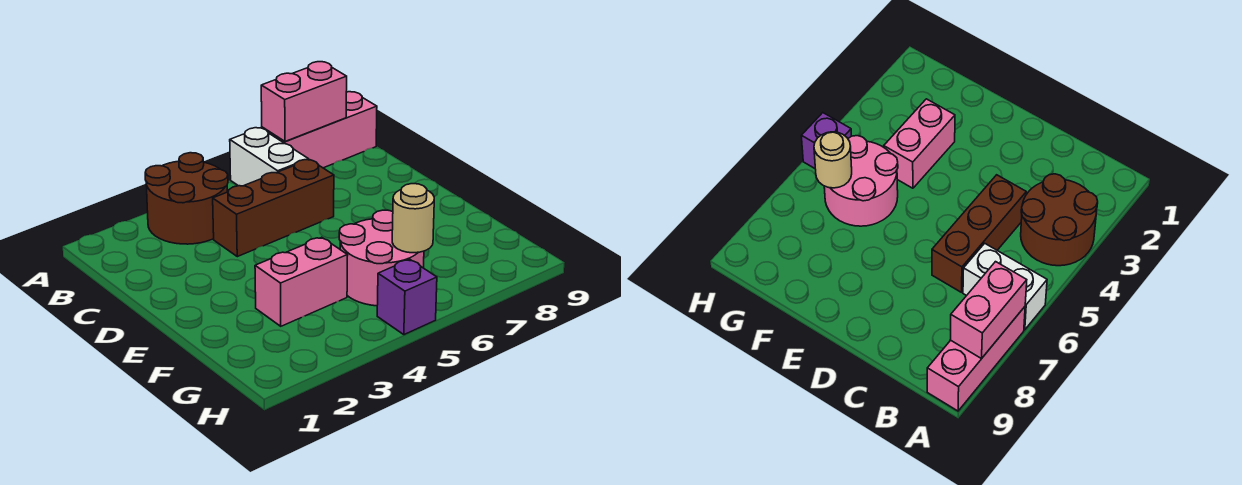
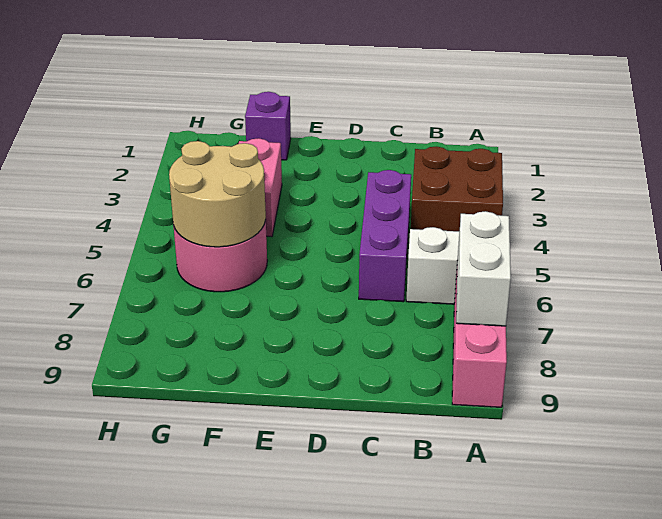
brown 2x2 round brick [145,153,228,244] -> brown 2x2 brick [411,147,503,231]
pink 1x2 brick [261,62,347,141] -> white 1x2 brick [456,211,511,326]
brown 1x3 brick [213,160,334,257] -> purple 1x3 brick [359,170,411,302]
tan 1x1 round brick [392,184,434,253] -> tan 2x2 round brick [169,141,266,247]
purple 1x1 brick [377,260,437,335] -> purple 1x1 brick moved to [245,92,291,160]

